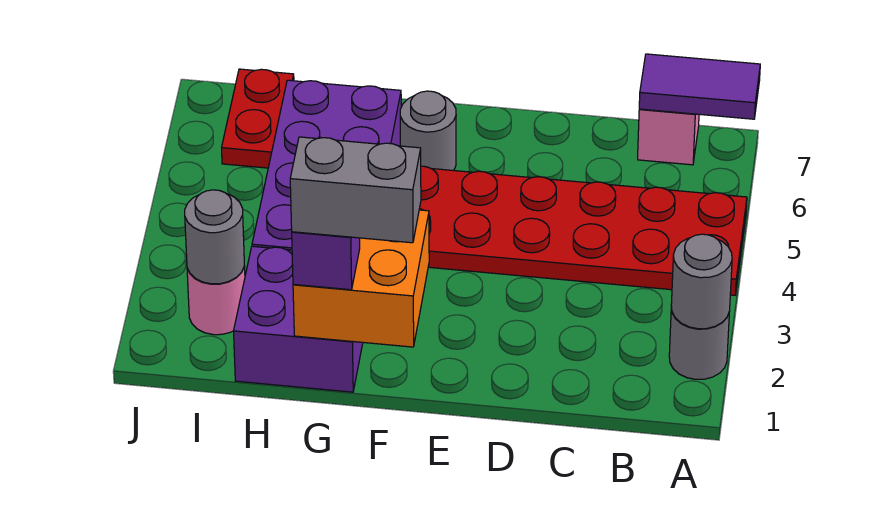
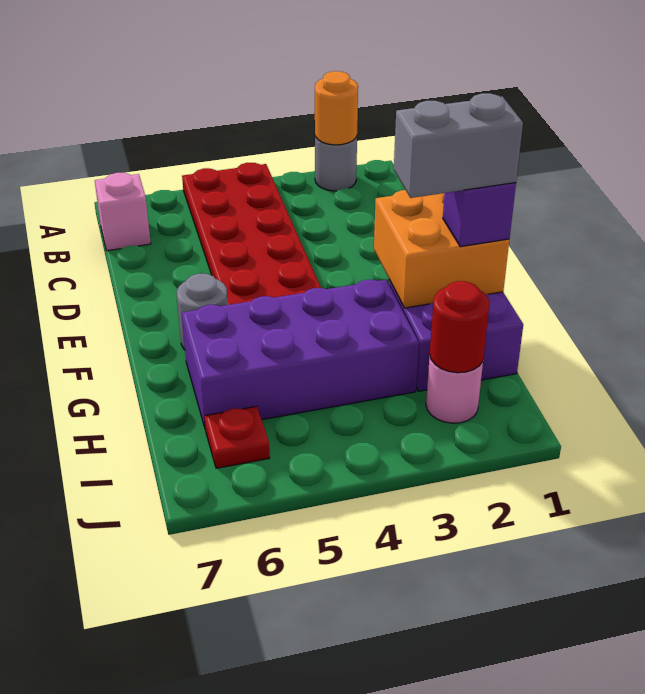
grey 1x1 round brick [671,234,732,329] -> orange 1x1 round brick [315,71,358,145]
purple 1x2 tile [639,54,760,119] -> none
grey 1x2 brick [290,137,421,243] -> grey 1x2 brick turned to [394,93,523,198]
grey 1x1 round brick [185,190,244,284] -> red 1x1 round brick [430,281,490,373]
red 1x2 plate [222,69,294,168] -> red 1x1 plate [204,406,270,468]

